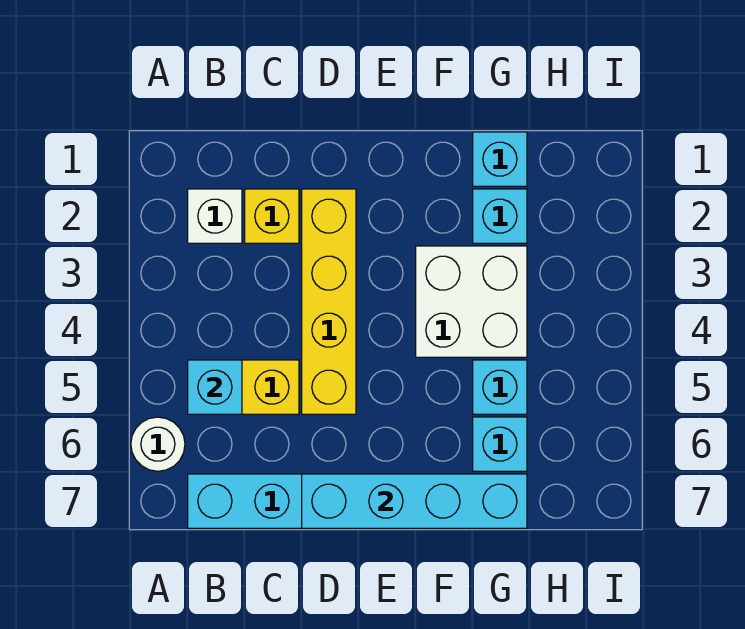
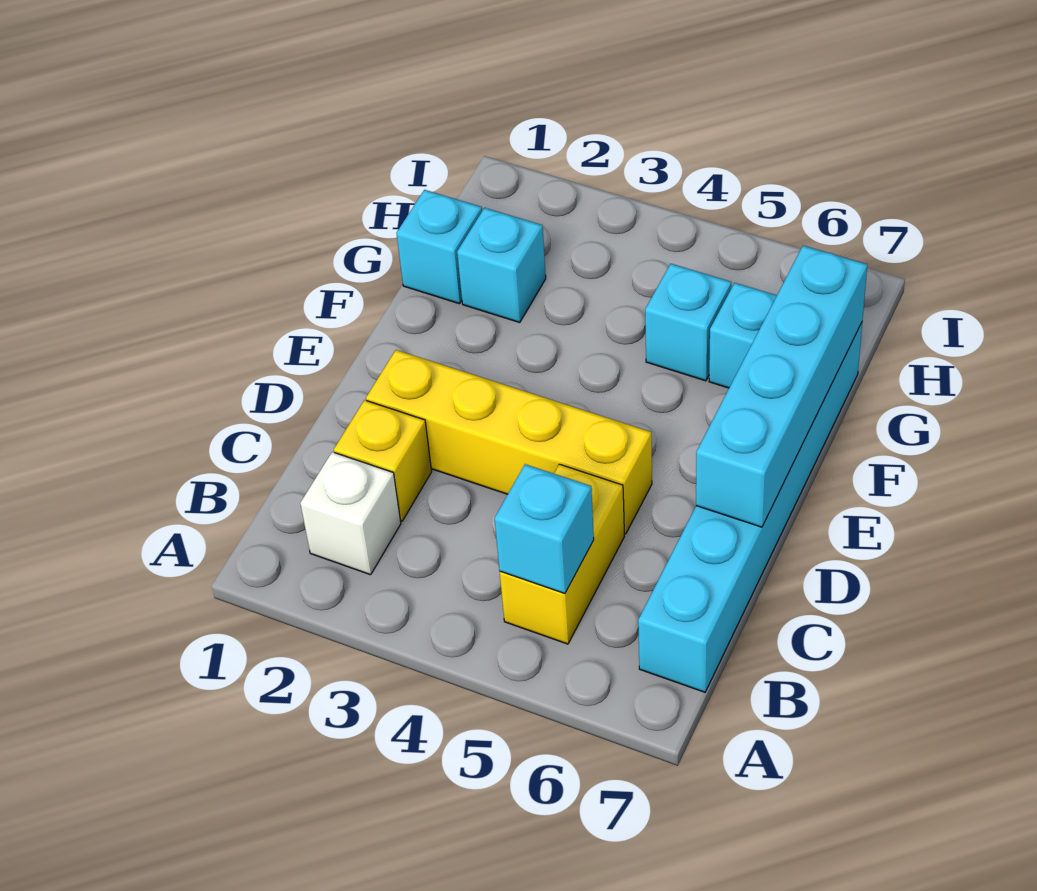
white 1x1 round brick [131,417,185,471] -> none
white 2x2 brick [416,246,527,357] -> none

